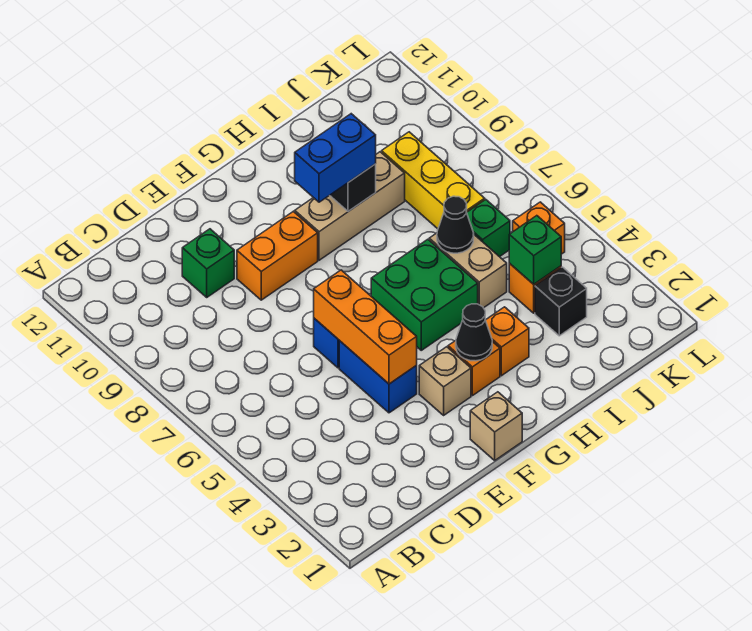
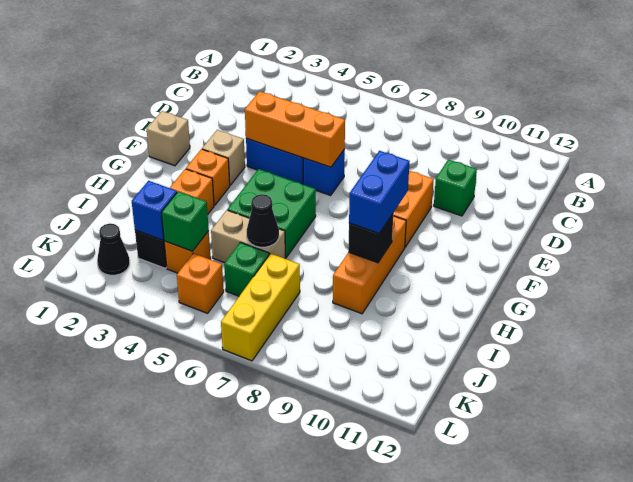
black 1x1 cone [456,304,492,361] -> black 1x1 cone moved to [97,224,130,275]
tan 1x3 brick [295,152,405,260] -> orange 1x3 brick [333,216,406,314]
none -> blue 1x1 brick [132,181,177,240]
yellow 1x3 brick [382,132,485,229] -> yellow 1x3 brick turned to [221,254,300,361]

